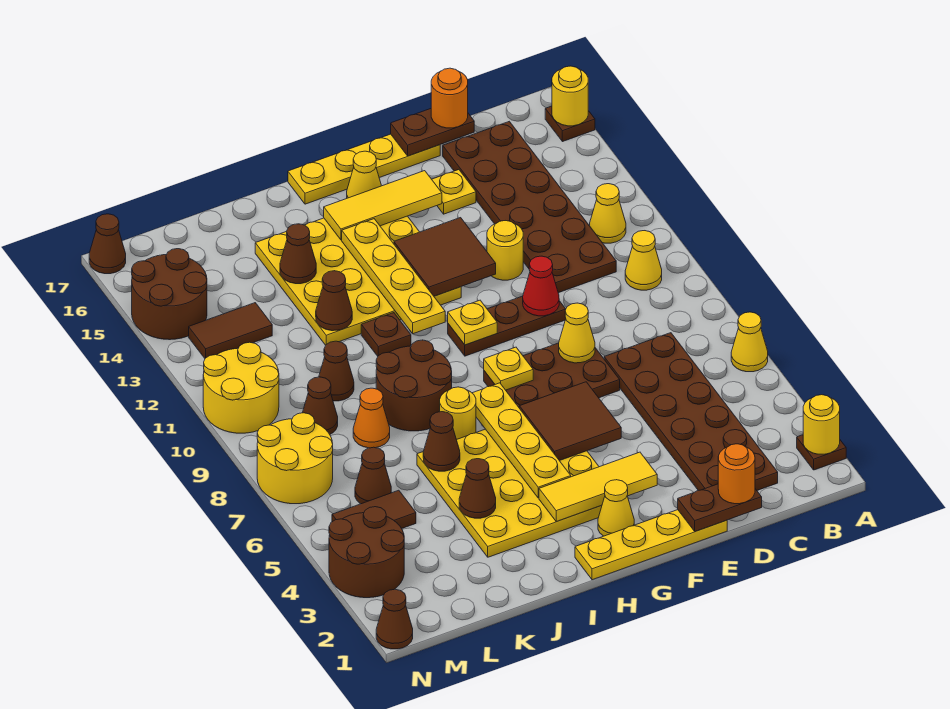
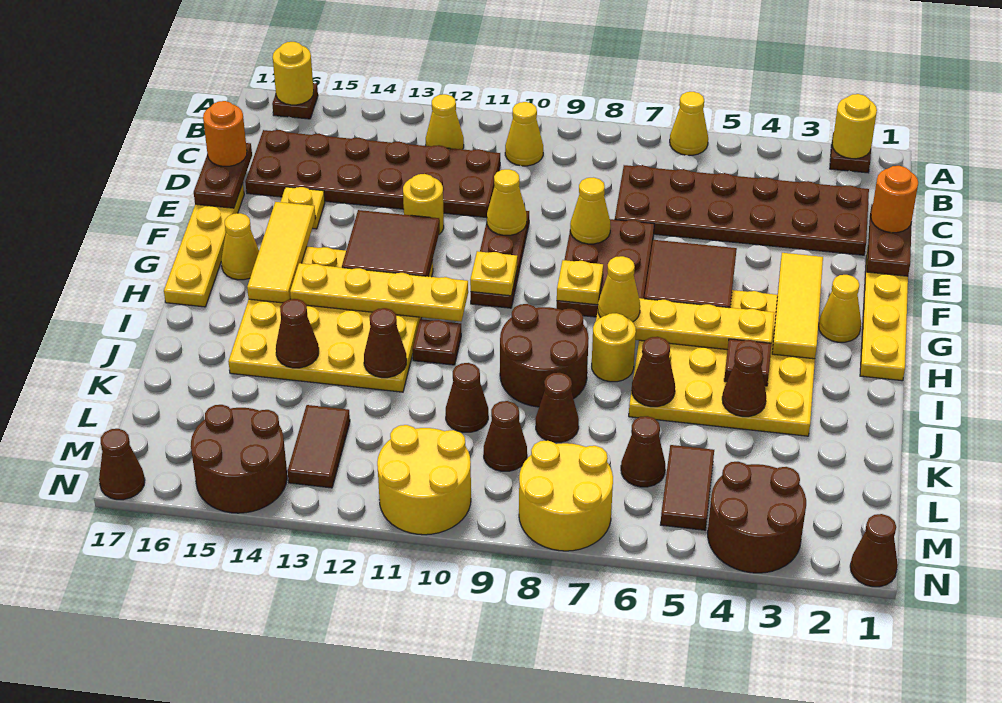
red 1x1 cone [523,256,559,316] -> yellow 1x1 cone [487,169,527,235]
none -> yellow 1x1 cone [598,256,640,322]
none -> brown 1x1 plate [724,339,771,386]
orange 1x1 cone [353,388,390,448] -> brown 1x1 cone [536,373,579,442]

